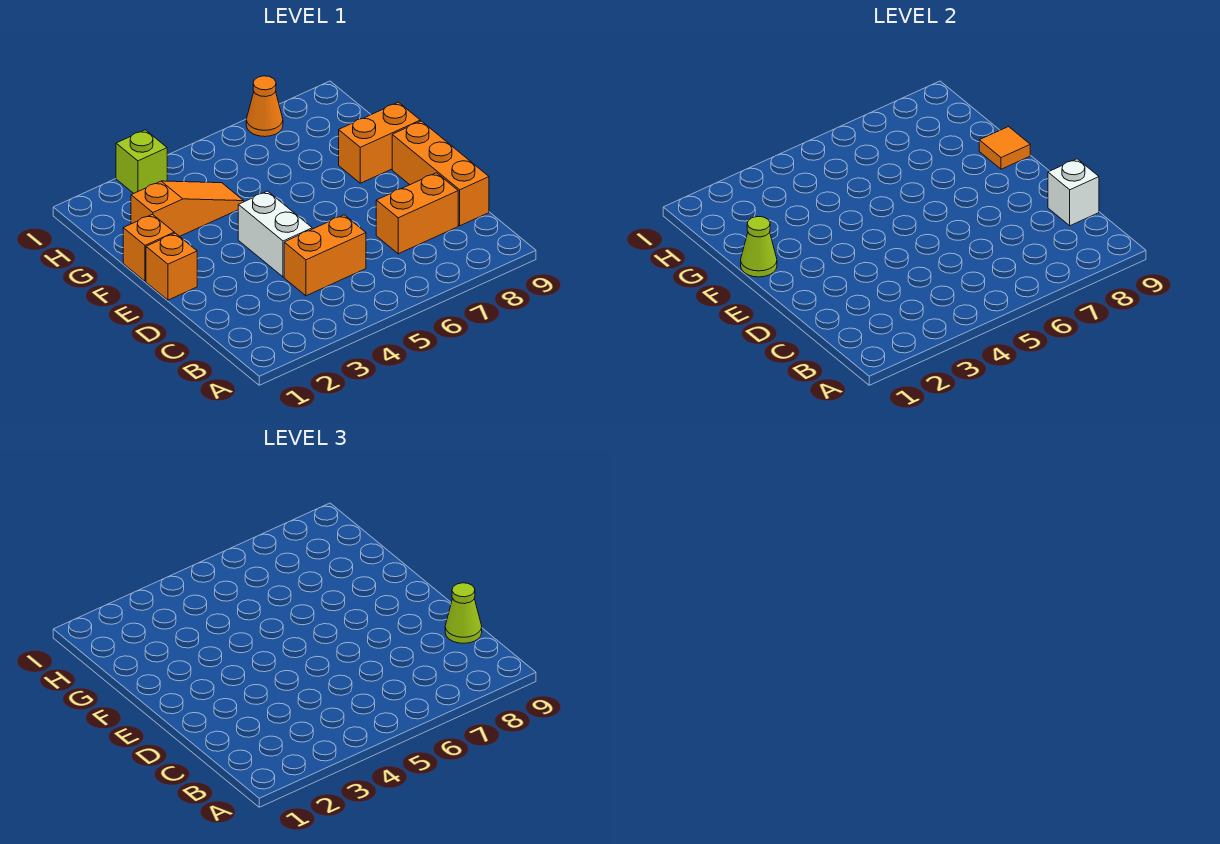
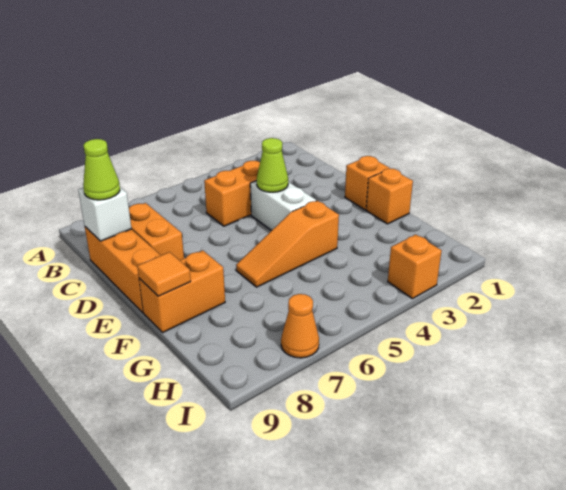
orange 1x2 brick [376,173,458,254] -> orange 1x2 brick turned to [129,203,184,260]
lime 1x1 cone [741,217,777,277] -> lime 1x1 cone moved to [257,138,288,192]
orange 1x3 slope [131,181,244,236] -> orange 1x3 slope moved to [236,201,339,287]
lime 1x1 brick [116,130,167,193] -> orange 1x1 brick [388,234,442,299]

